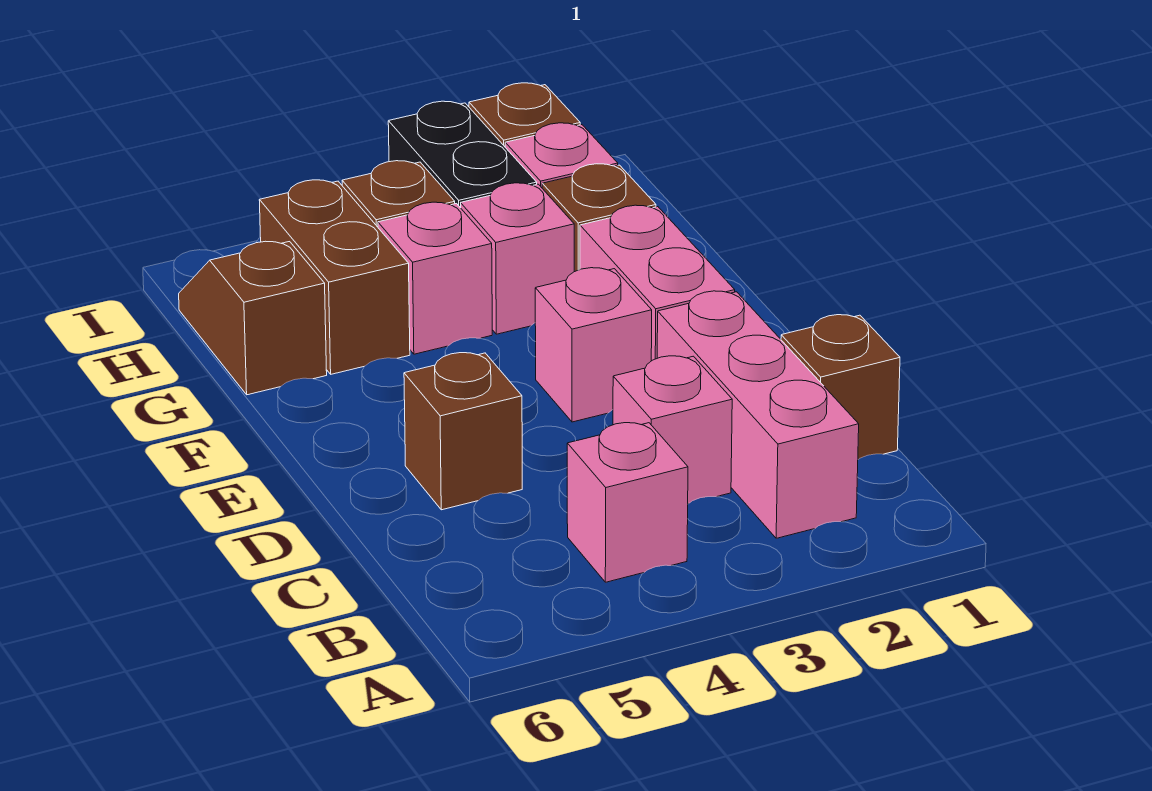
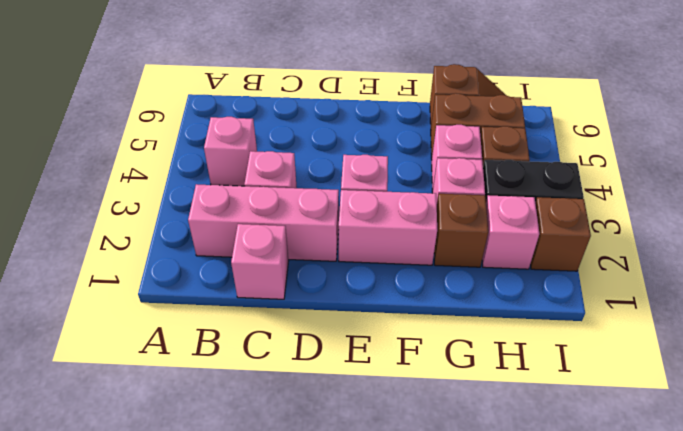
brown 1x1 brick [781,315,900,460] -> pink 1x1 brick [231,224,289,299]
brown 1x1 brick [404,353,522,510] -> none

